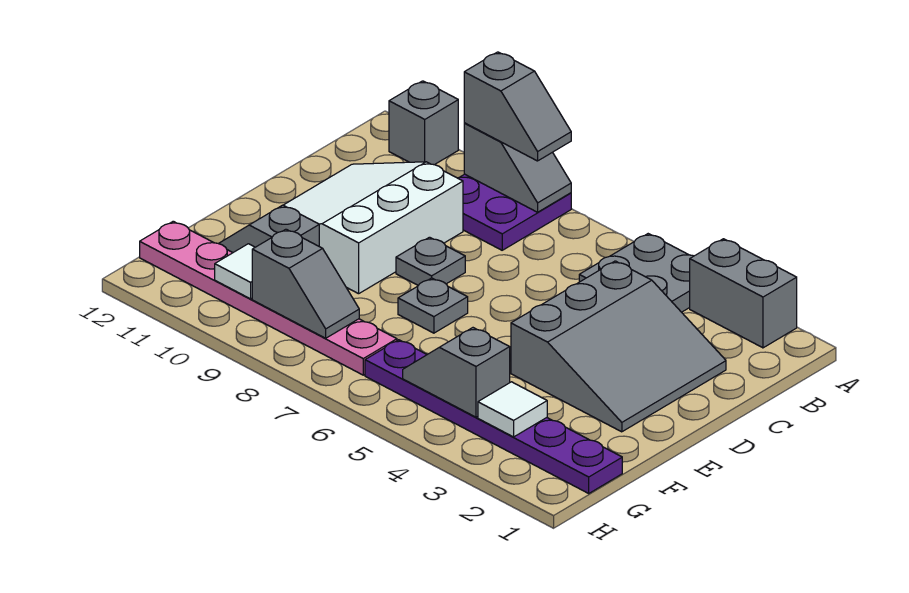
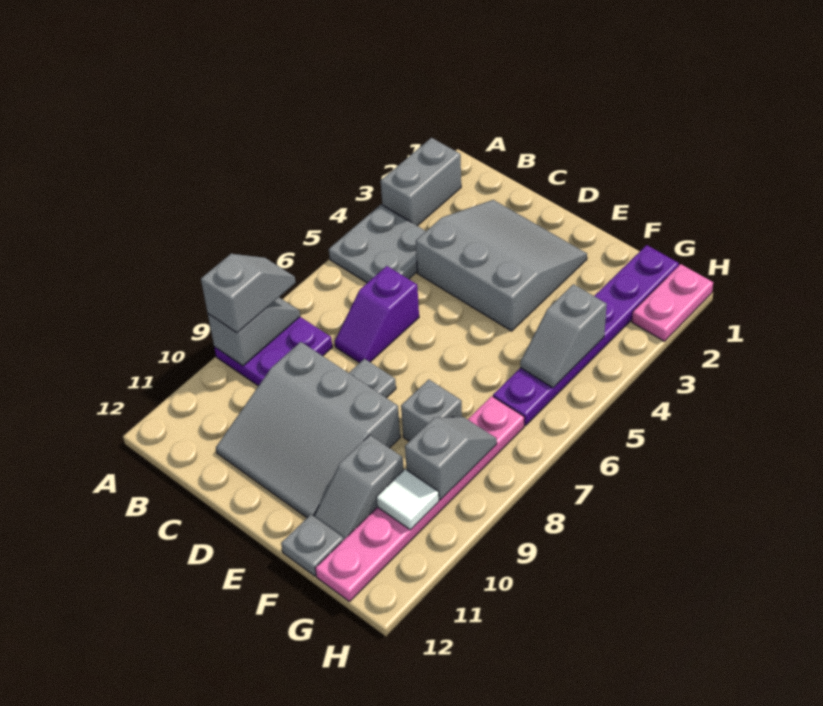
grey 1x1 brick [389,81,458,165] -> grey 1x1 brick moved to [401,379,462,441]
none -> purple 1x2 slope [335,266,419,363]
white 3x3 slope [284,162,463,294] -> grey 3x3 slope [216,342,400,518]
grey 1x1 plate [398,278,468,333] -> grey 1x1 plate moved to [281,515,344,576]
white 1x1 tile [478,382,547,437] -> none
none -> pink 1x2 plate [632,264,713,341]

